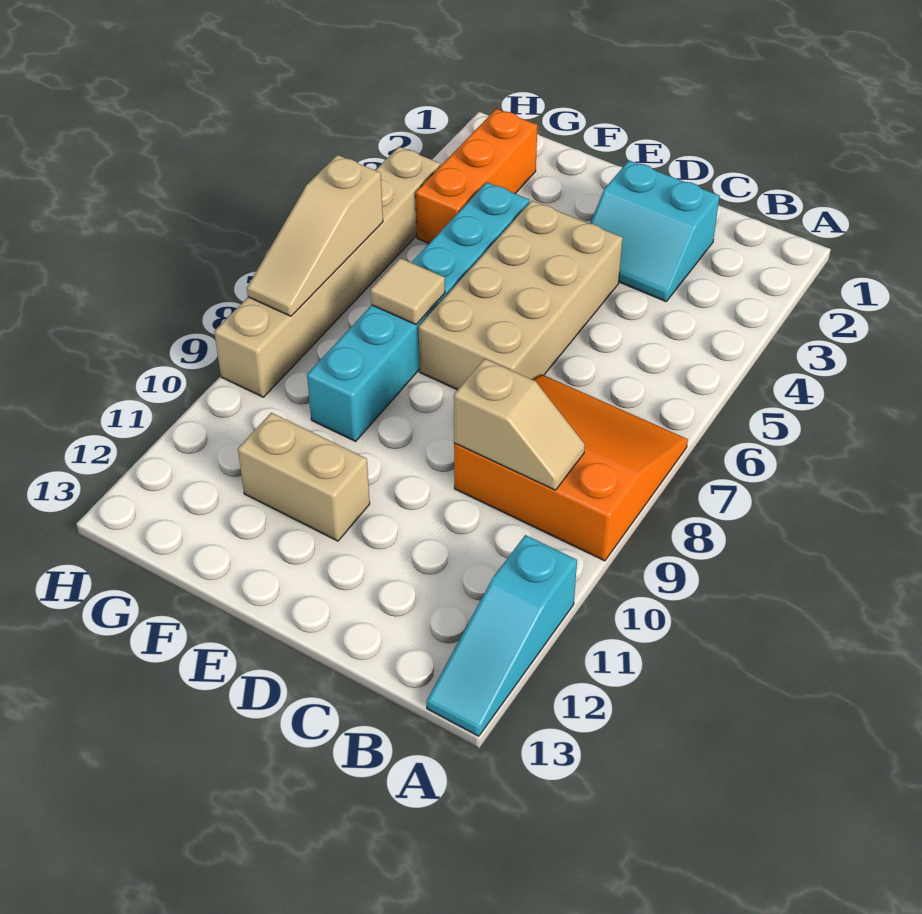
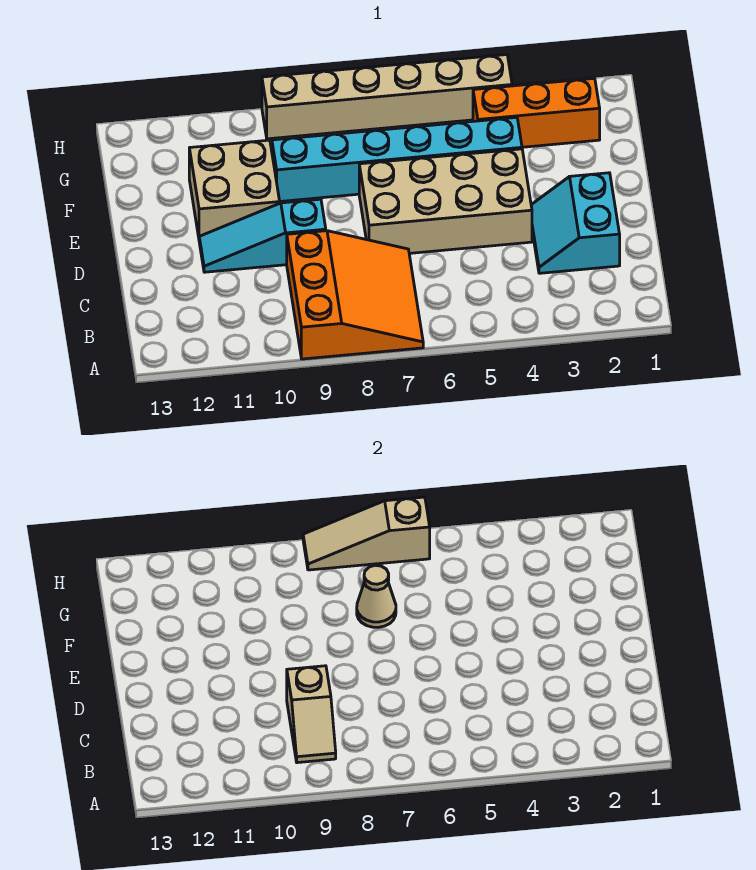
cyan 1x3 slope [427,535,577,736] -> cyan 1x3 slope moved to [199,199,326,272]
tan 1x2 brick [238,413,370,541] -> tan 2x2 brick [189,140,280,237]
tan 1x1 tile [371,258,445,325] -> tan 1x1 cone [357,565,396,627]

